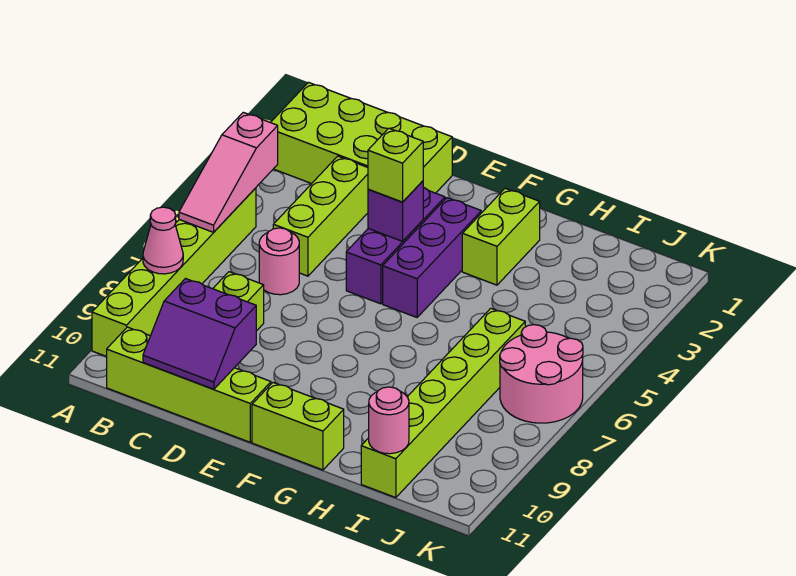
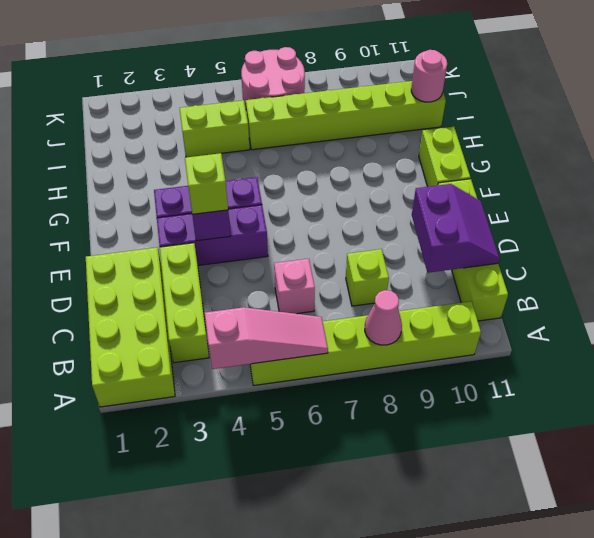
lime 1x3 brick [273,156,368,276] -> lime 1x3 brick turned to [160,243,209,363]
pink 1x1 round brick [259,228,299,295] -> pink 1x1 brick [274,259,315,314]
lime 1x2 brick [462,188,540,285] -> lime 1x2 brick moved to [180,100,250,157]

